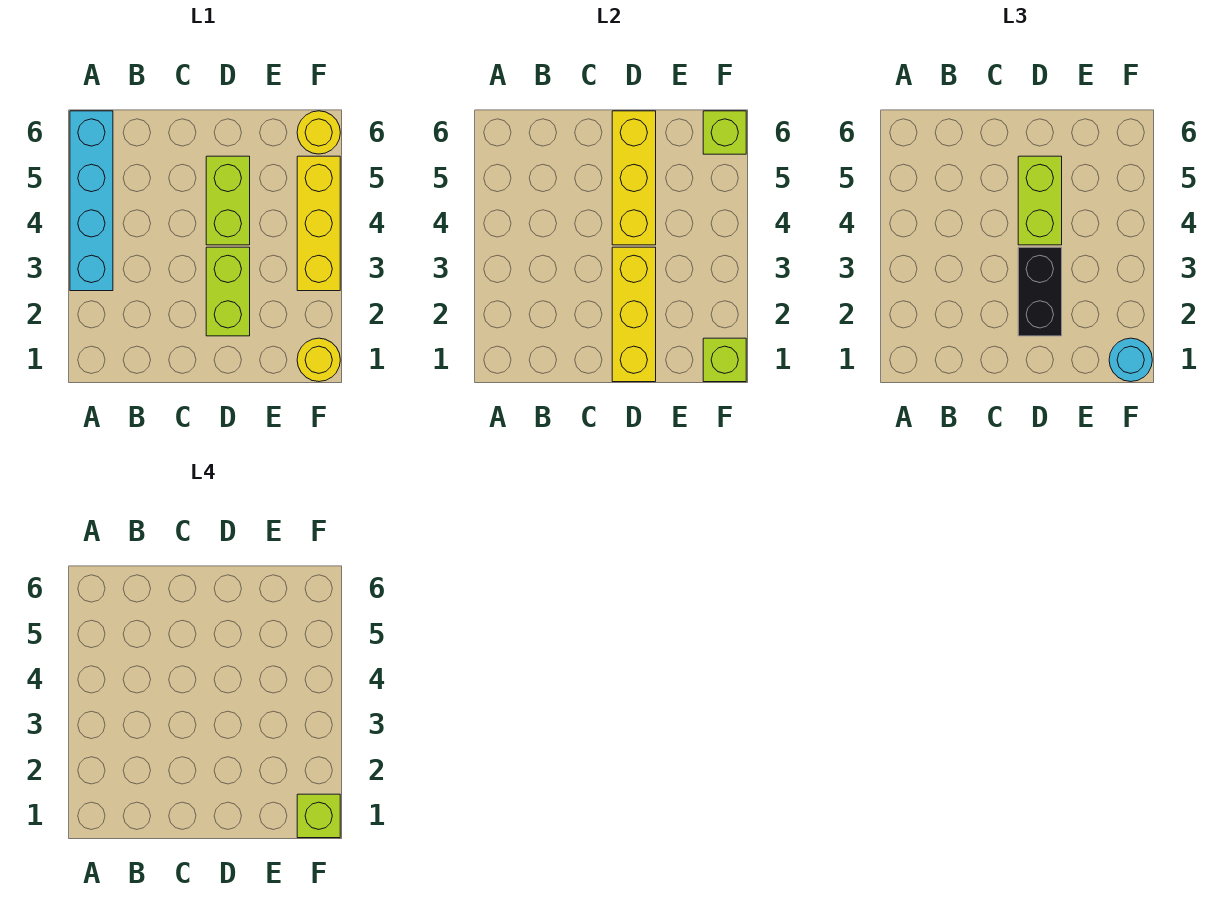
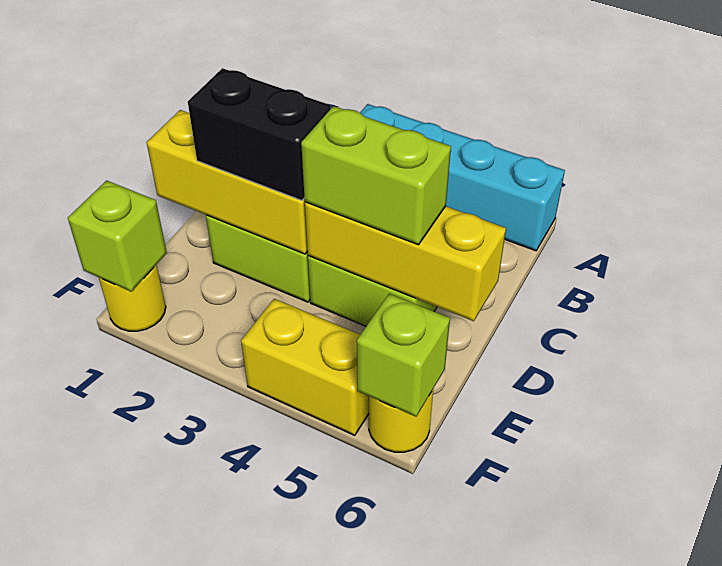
cyan 1x1 round brick [1109,338,1152,382] -> none
lime 1x1 brick [297,794,340,838] -> none
yellow 1x3 brick [297,156,340,291] -> yellow 1x2 brick [241,299,369,435]

